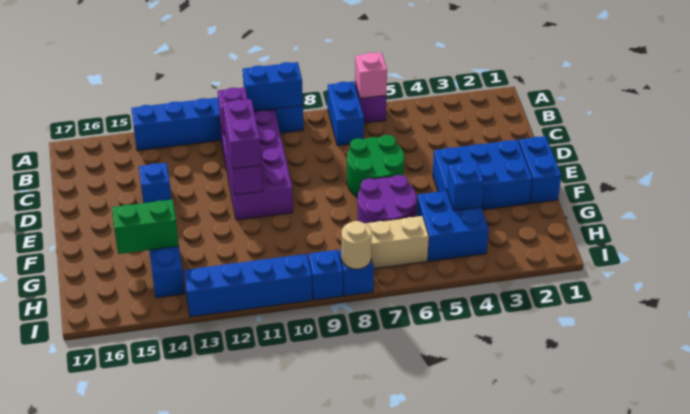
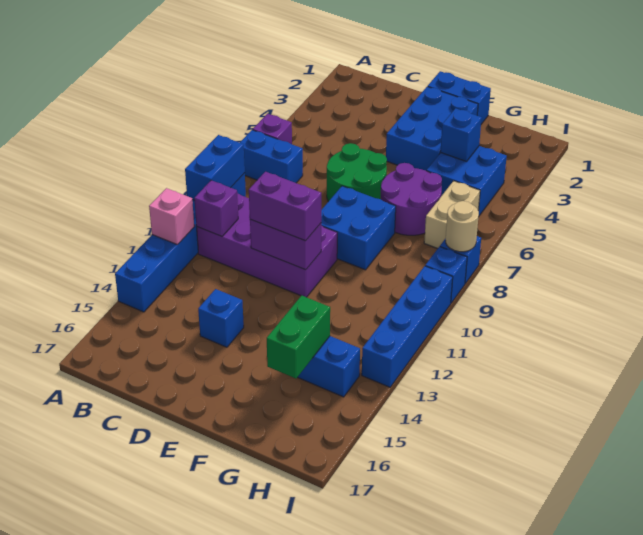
pink 1x1 brick [355,52,387,98] -> pink 1x1 brick moved to [149,188,194,245]
none -> blue 2x2 brick [321,186,396,270]

